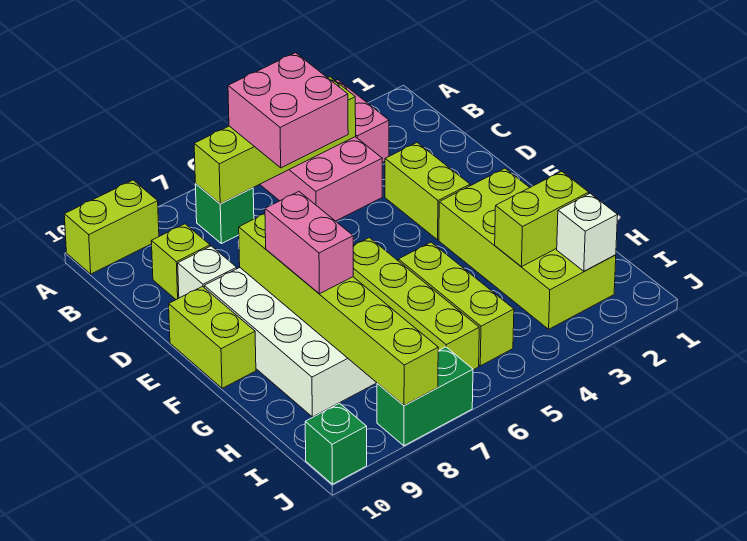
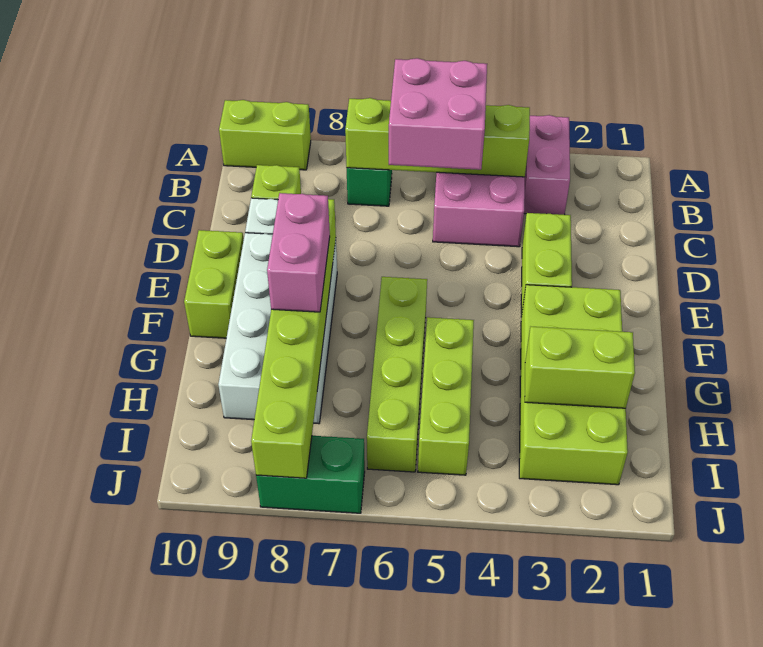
white 1x1 brick [557,193,618,271] -> none
green 1x1 brick [305,403,367,484] -> none

